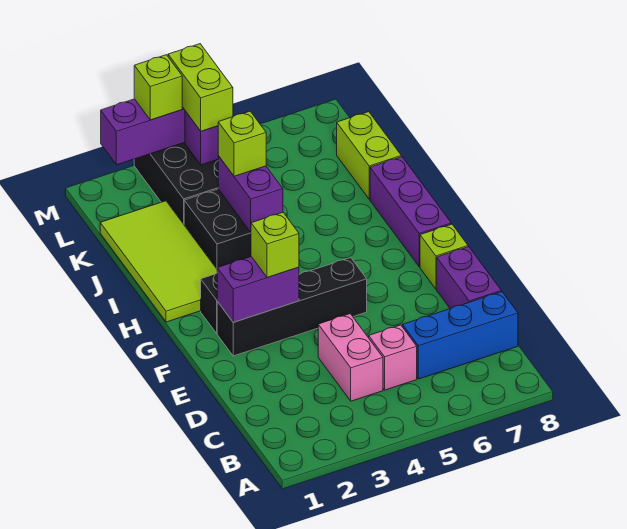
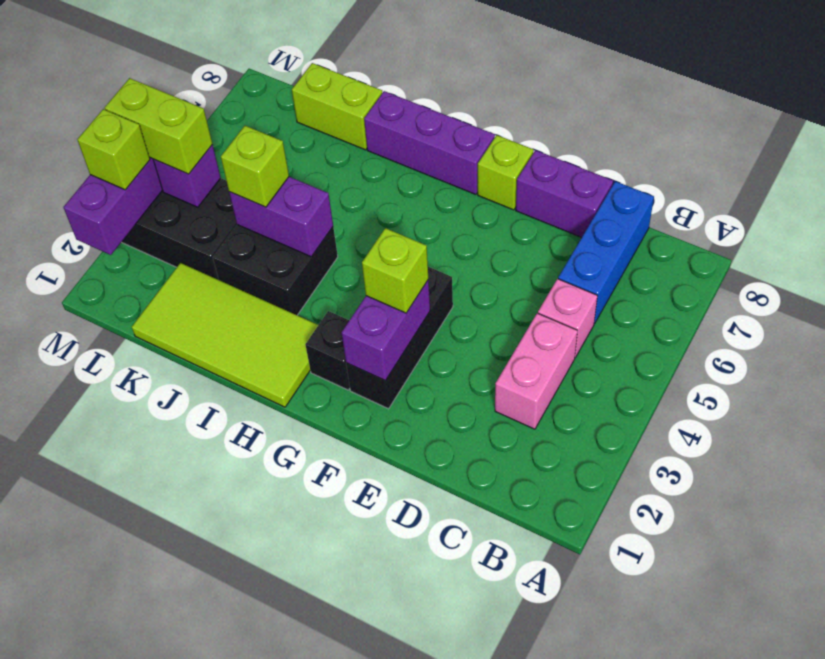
pink 1x2 brick [318,314,383,401] -> pink 1x2 brick turned to [495,313,578,429]
black 1x4 brick [217,258,367,356] -> black 1x3 brick [346,267,453,409]

